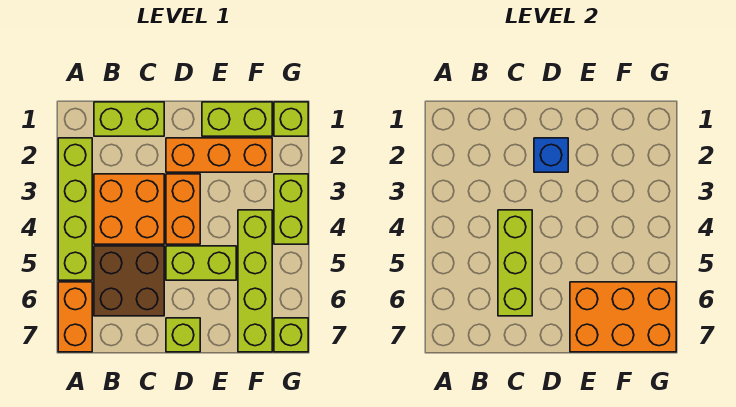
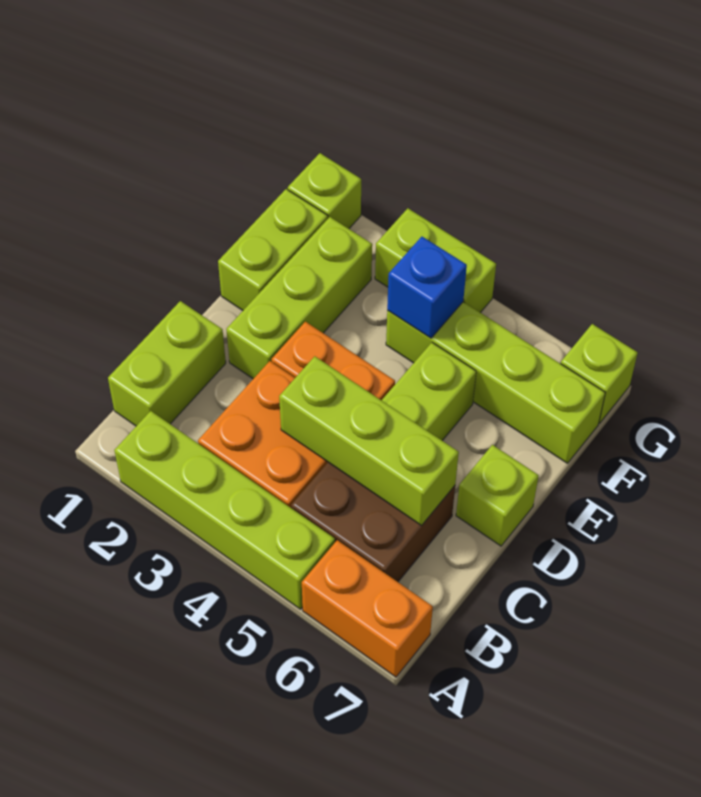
orange 1x3 brick [166,138,272,172] -> lime 1x3 brick [226,217,372,379]
blue 1x1 brick [534,138,568,172] -> blue 1x1 brick moved to [387,237,467,338]
orange 2x3 brick [570,282,676,352] -> none

